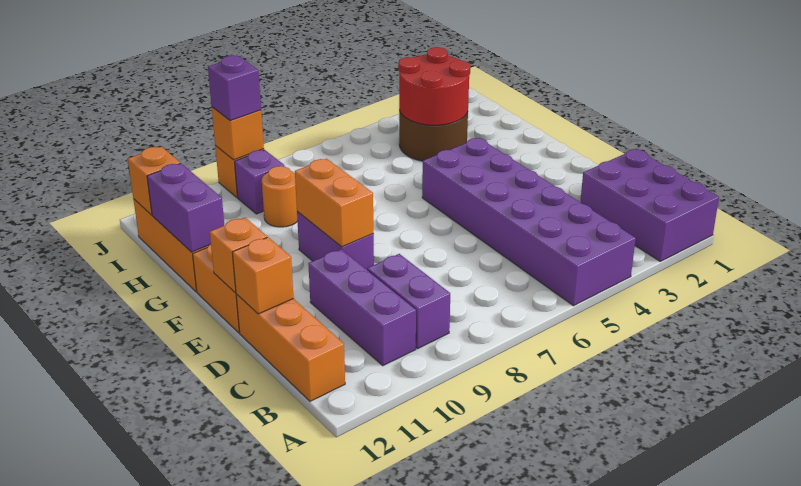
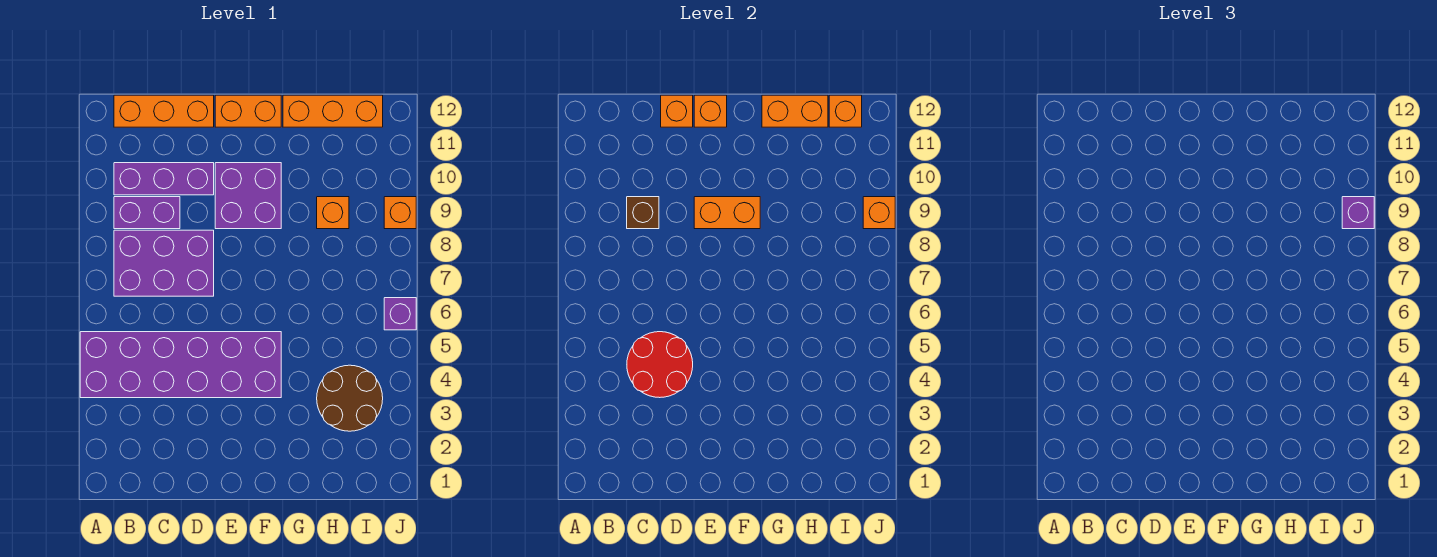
purple 2x3 brick [580,149,719,261] -> purple 2x3 brick moved to [114,230,214,296]
none -> brown 1x1 brick [627,197,659,229]
purple 1x2 brick [297,212,374,269] -> purple 2x2 brick [215,163,281,229]
purple 1x2 brick [147,163,224,252] -> orange 1x2 brick [762,95,828,127]
red 2x2 round brick [398,47,471,125] -> red 2x2 round brick moved to [627,332,693,398]
orange 1x1 round brick [262,166,297,227] -> orange 1x1 brick [317,197,349,229]
purple 1x1 brick [235,150,284,214] -> purple 1x1 brick moved to [384,298,416,330]

